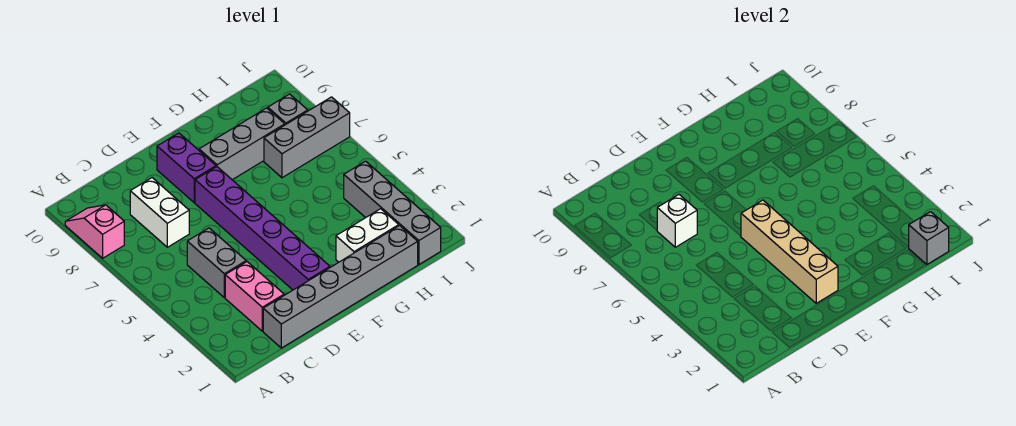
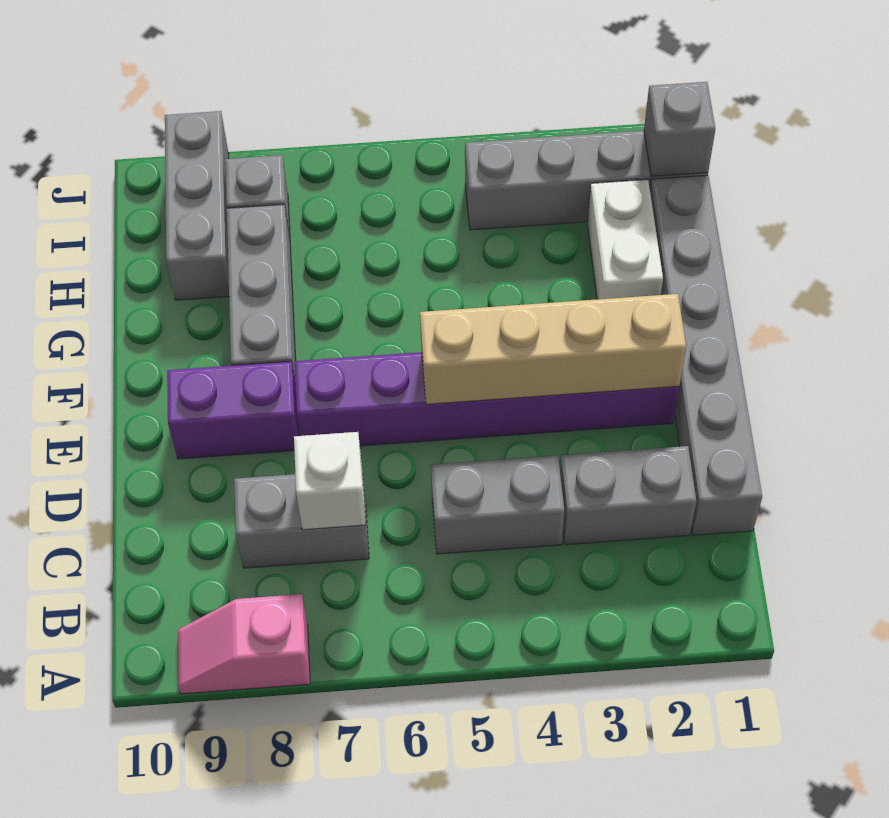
pink 1x2 brick [225,262,284,331] -> grey 1x2 brick [560,446,696,545]
white 1x2 brick [130,178,189,247] -> grey 1x2 brick [234,473,369,568]
grey 1x3 brick [264,97,350,178] -> grey 1x3 brick moved to [165,111,229,300]

